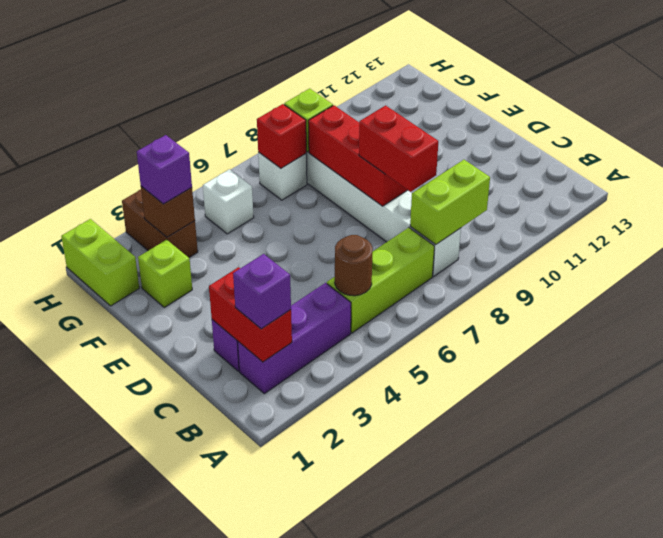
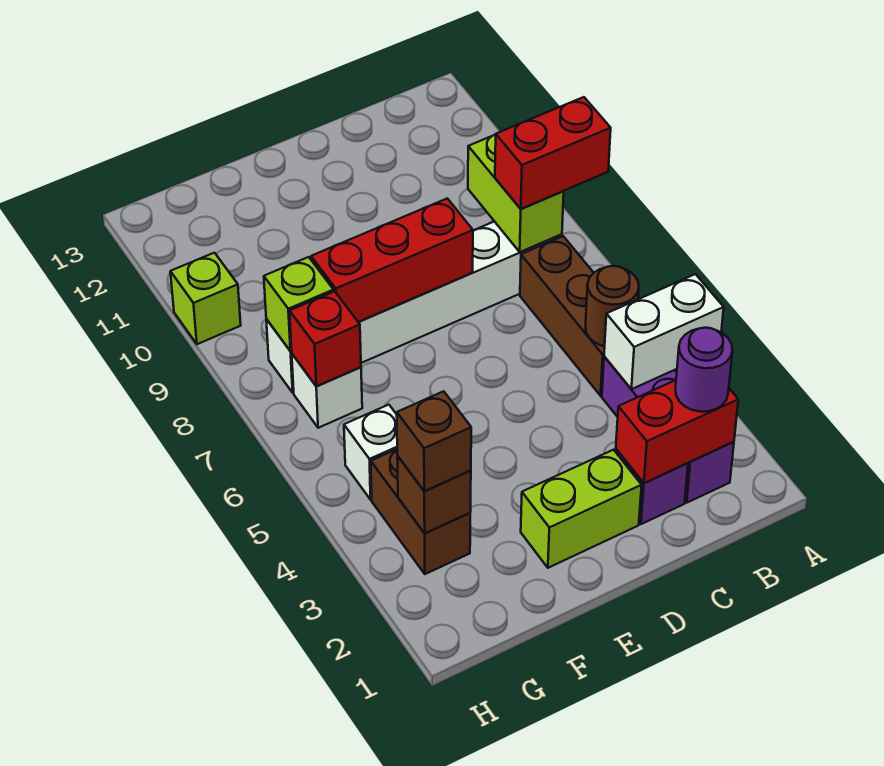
none -> white 1x2 brick [604,274,724,389]
purple 1x1 brick [233,254,291,329] -> purple 1x1 round brick [675,328,732,412]
lime 1x3 brick [327,228,434,333] -> brown 1x3 brick [520,236,605,396]
red 1x2 brick [359,105,438,192] -> red 1x2 brick moved to [495,97,611,209]
lime 1x1 brick [138,240,192,307] -> lime 1x1 brick moved to [170,253,241,344]
lime 1x2 brick [61,219,139,306] -> lime 1x2 brick moved to [521,450,642,568]
brown 1x2 brick [122,189,198,257] -> brown 1x2 brick turned to [371,449,470,574]
purple 1x1 brick [137,135,192,204] -> brown 1x1 brick [397,391,471,491]

